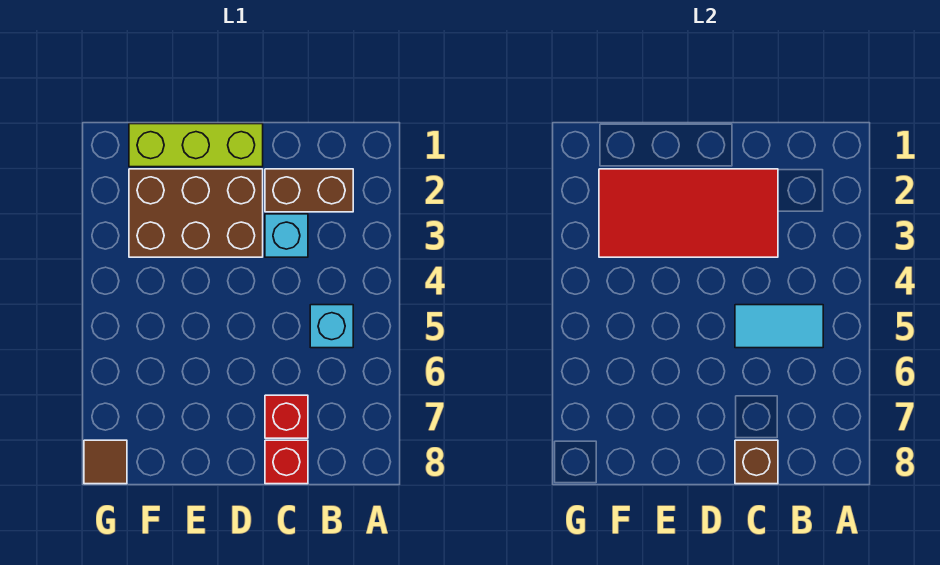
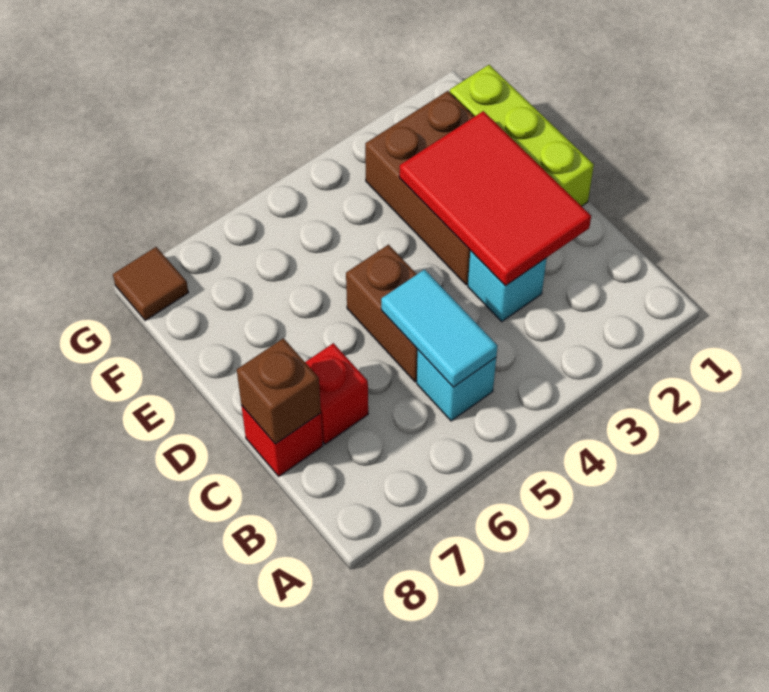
brown 1x2 brick [265,169,353,212] -> brown 1x2 brick moved to [346,245,418,382]
red 2x4 tile [599,169,778,257] -> red 2x3 tile [399,111,591,286]

